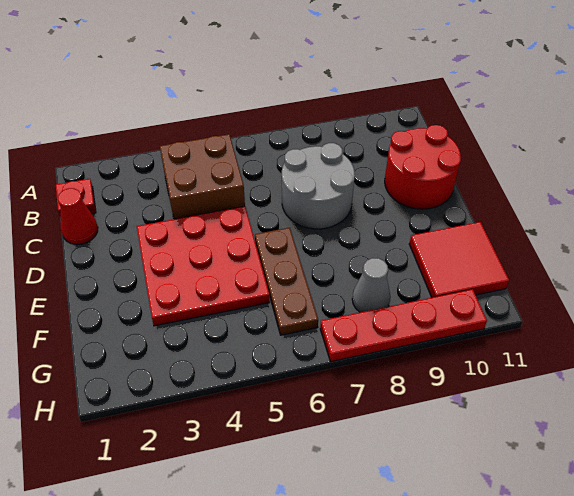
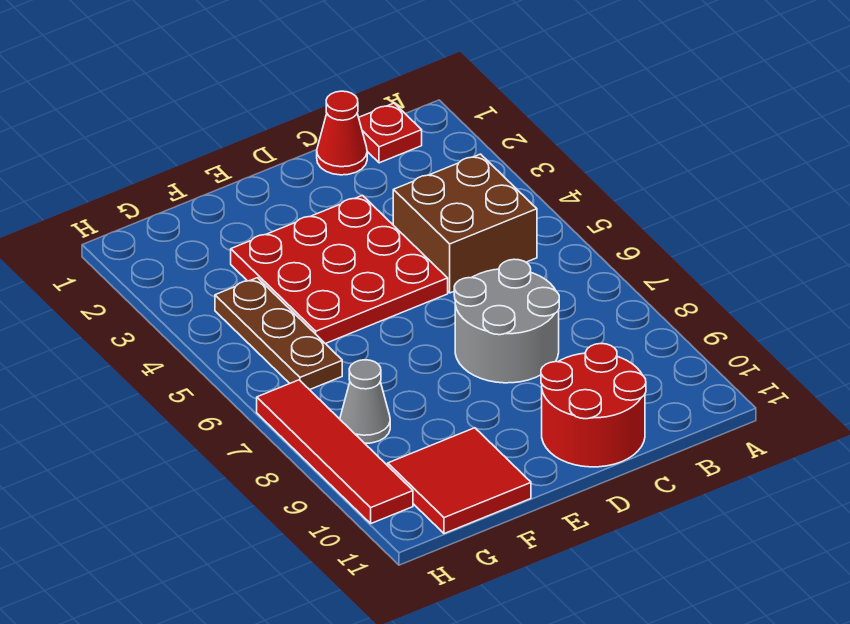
brown 1x3 plate [255,228,318,335] -> brown 1x3 plate turned to [215,278,342,390]
red 1x4 plate [320,289,487,362] -> red 1x4 tile [257,380,413,523]

